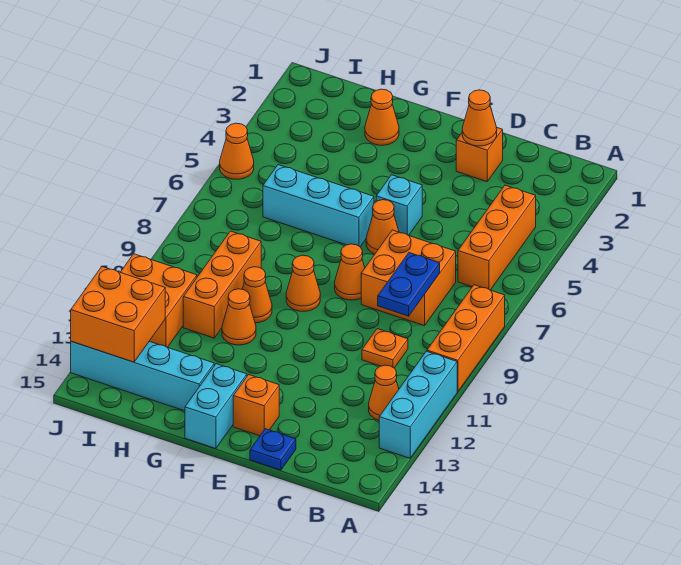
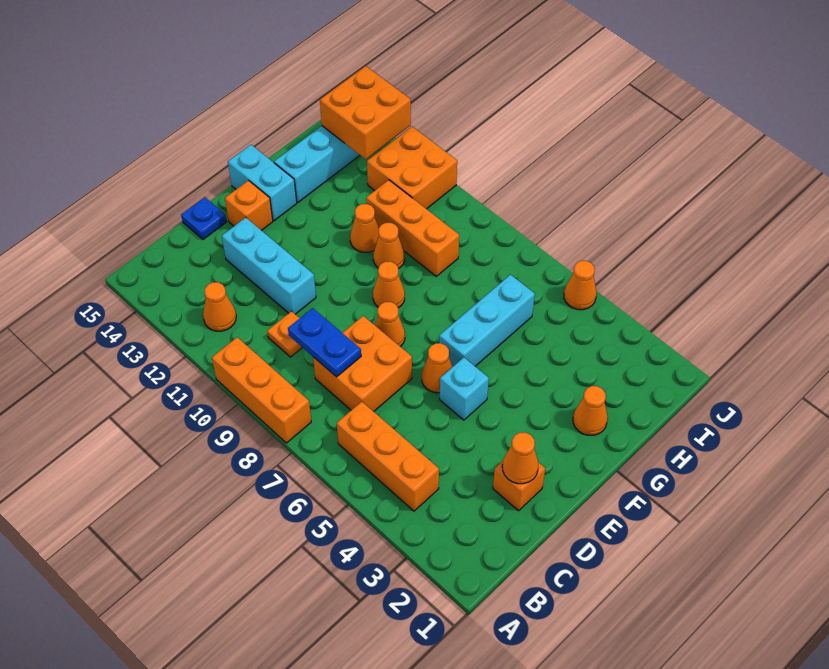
cyan 1x3 brick [379,351,457,458] -> cyan 1x3 brick moved to [222,218,316,314]

